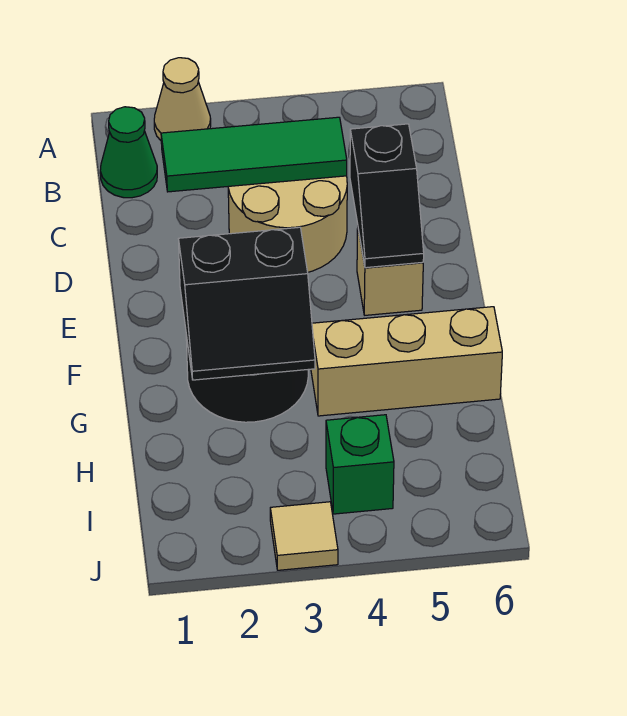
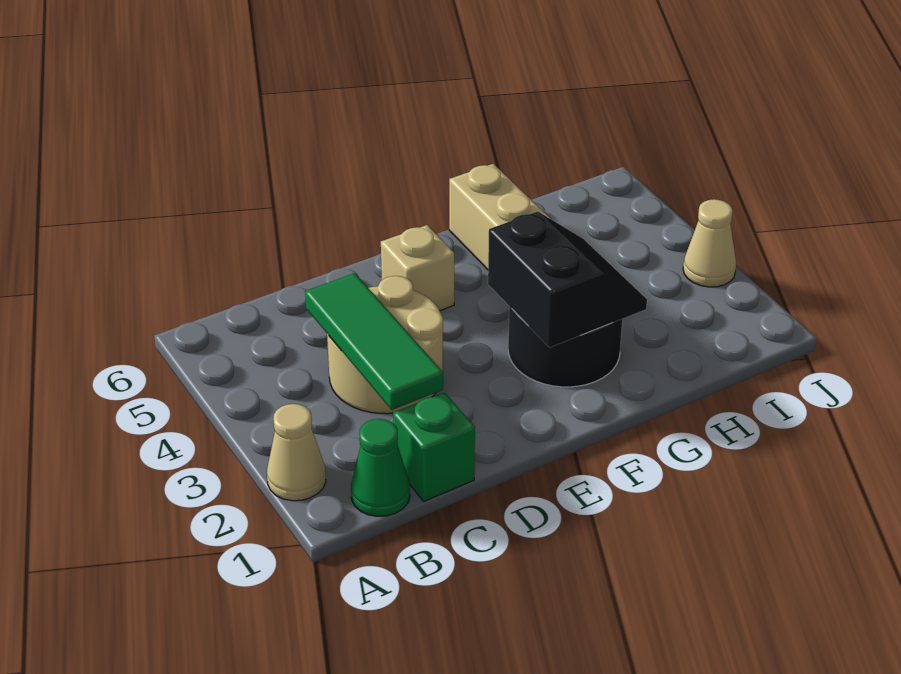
black 1x2 slope [350,124,424,268] -> none
green 1x1 brick [326,415,394,514] -> green 1x1 brick moved to [393,392,475,501]
tan 1x1 tile [270,502,338,570] -> tan 1x1 cone [683,199,736,287]

